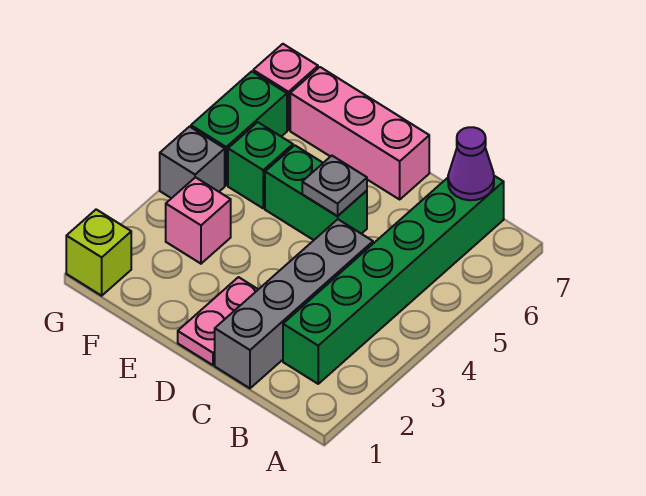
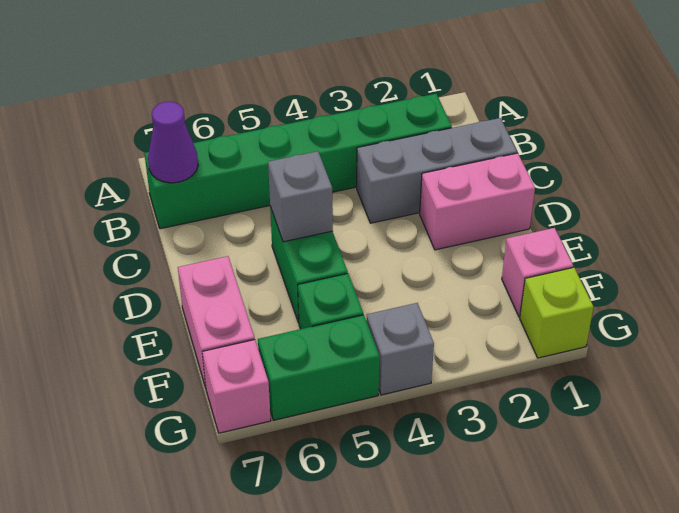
grey 1x4 brick [215,219,373,388] -> grey 1x3 brick [357,118,517,223]
pink 1x2 plate [178,277,258,365] -> pink 1x2 brick [420,153,535,250]
grey 1x1 plate [302,156,367,216] -> grey 1x1 brick [268,151,333,242]
pink 1x3 brick [290,67,429,199] -> pink 1x2 brick [178,256,255,388]
pink 1x1 brick [166,177,231,264] -> pink 1x1 brick moved to [502,228,573,317]

